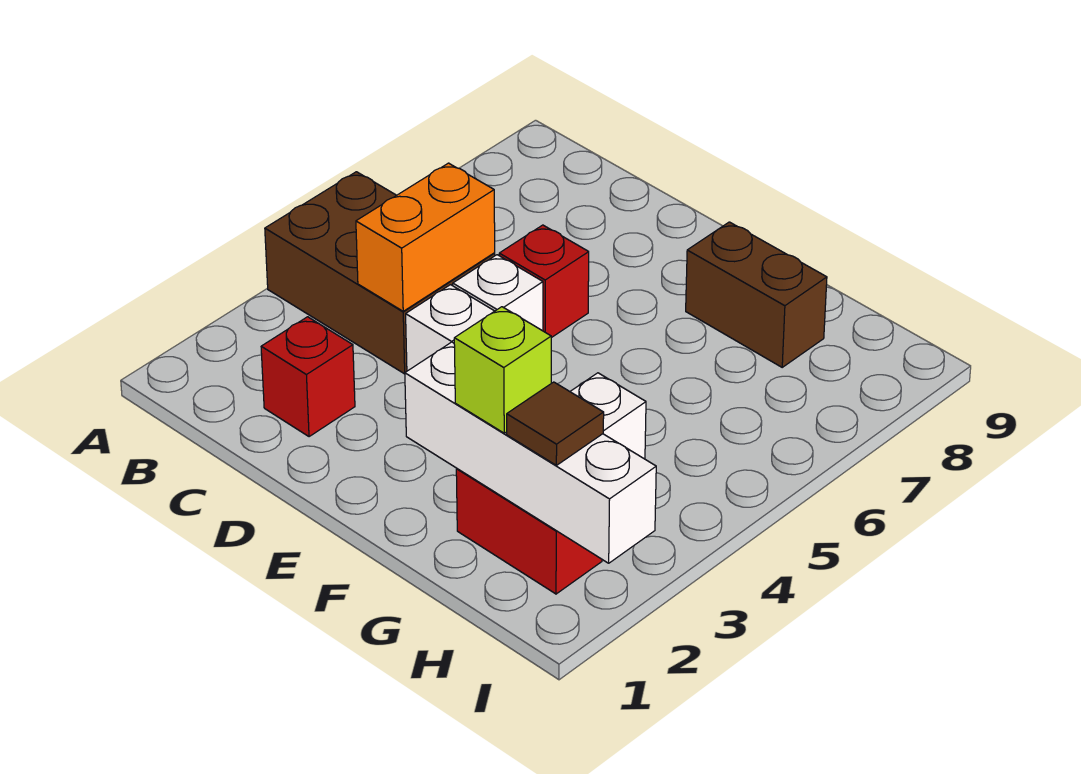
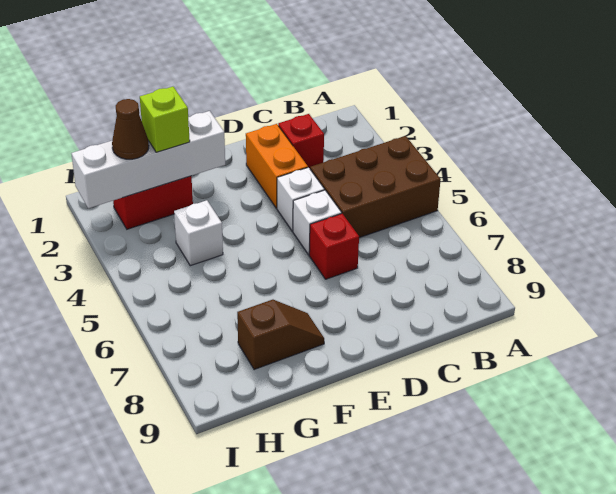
orange 1x2 brick [356,163,495,311] -> orange 1x2 brick moved to [246,124,308,208]
brown 1x2 brick [686,222,827,367] -> brown 1x2 slope [237,300,324,370]
brown 1x1 tile [507,382,604,465] -> brown 1x1 cone [112,99,149,159]

